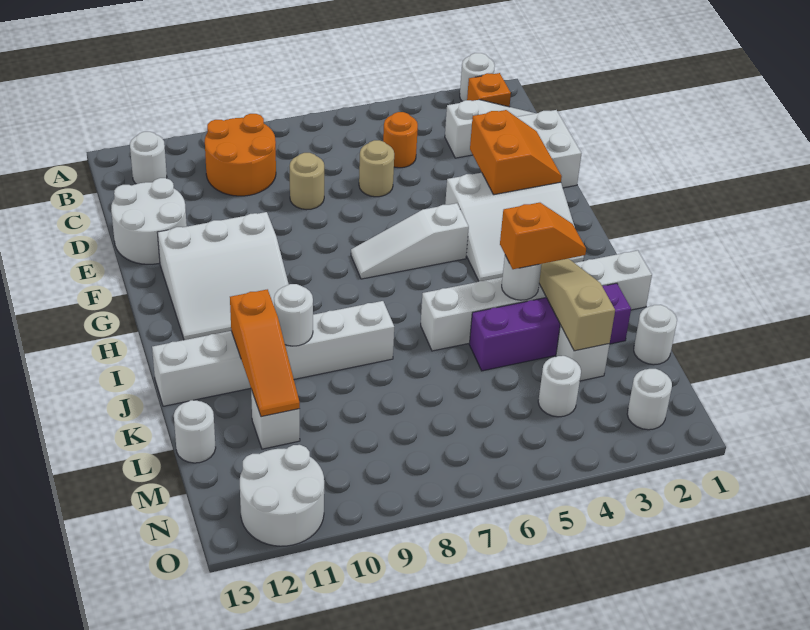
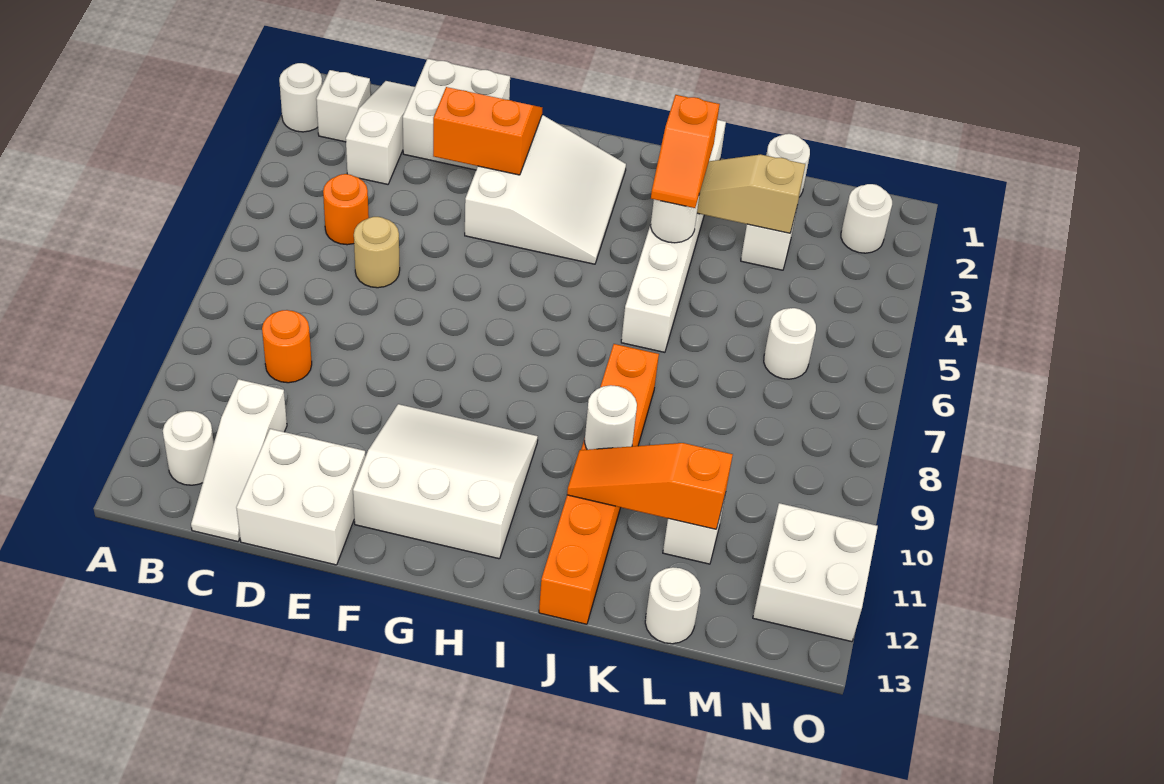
orange 1x1 brick [467,73,511,107] -> white 1x1 brick [316,70,371,142]
orange 2x2 round brick [205,114,276,196] -> orange 1x1 round brick [262,310,312,383]
tan 1x1 round brick [290,153,324,210] -> none
white 2x2 round brick [111,178,187,264] -> white 2x2 brick [236,429,366,565]
white 3x3 slope [157,212,289,340] -> white 3x3 slope turned to [353,404,538,559]
white 1x3 slope [351,203,469,279] -> white 1x3 slope moved to [191,379,287,541]
orange 1x2 slope [500,203,586,269] -> orange 1x2 slope turned to [651,95,720,208]
white 1x6 brick [152,301,394,406] -> orange 1x6 brick [539,344,659,624]
orange 1x3 slope [230,289,300,417] -> orange 1x3 slope turned to [567,443,733,529]
purple 1x4 brick [469,283,631,371] -> none
white 1x1 round brick [538,356,581,417] -> white 1x1 round brick moved to [764,308,816,379]
white 2x2 round brick [240,445,324,546] -> white 2x2 brick [753,503,878,642]

